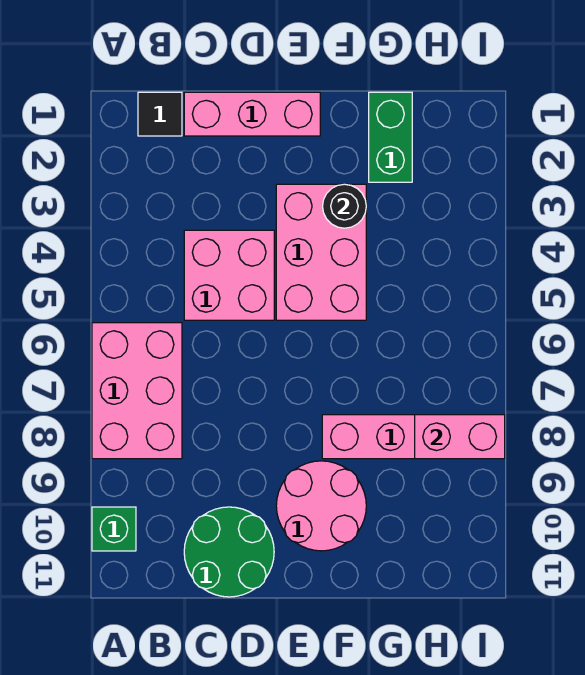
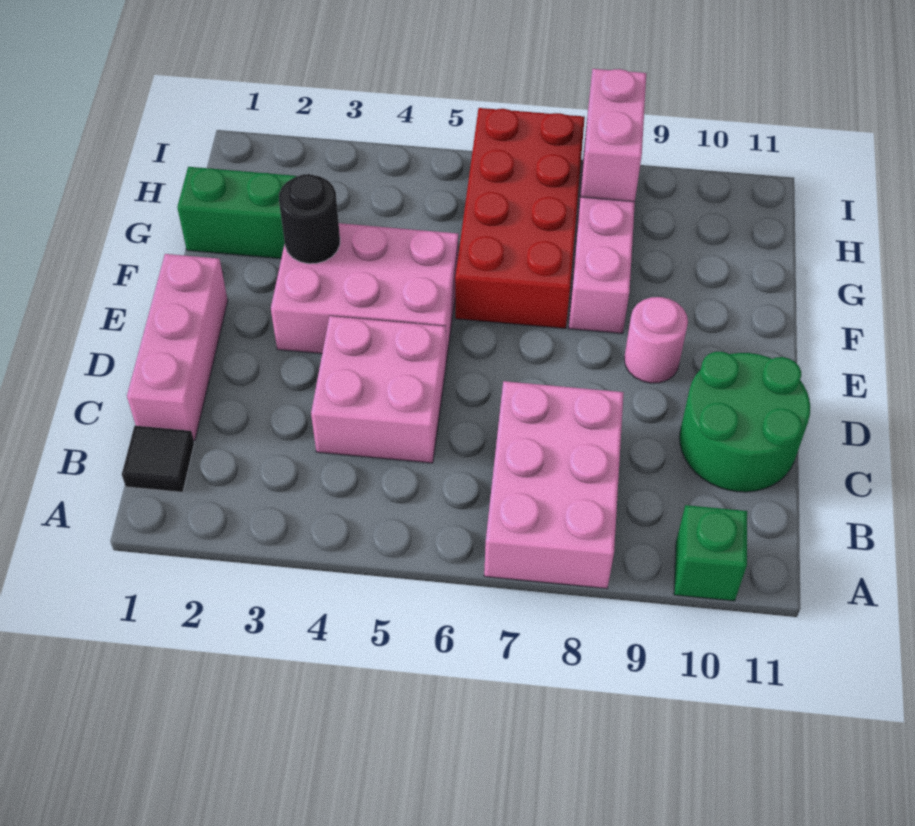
pink 2x3 brick [92,323,182,459] -> pink 2x3 brick turned to [484,381,624,588]
pink 2x2 round brick [276,461,366,551] -> pink 1x1 round brick [624,297,688,383]
none -> red 2x4 brick [455,108,585,329]

